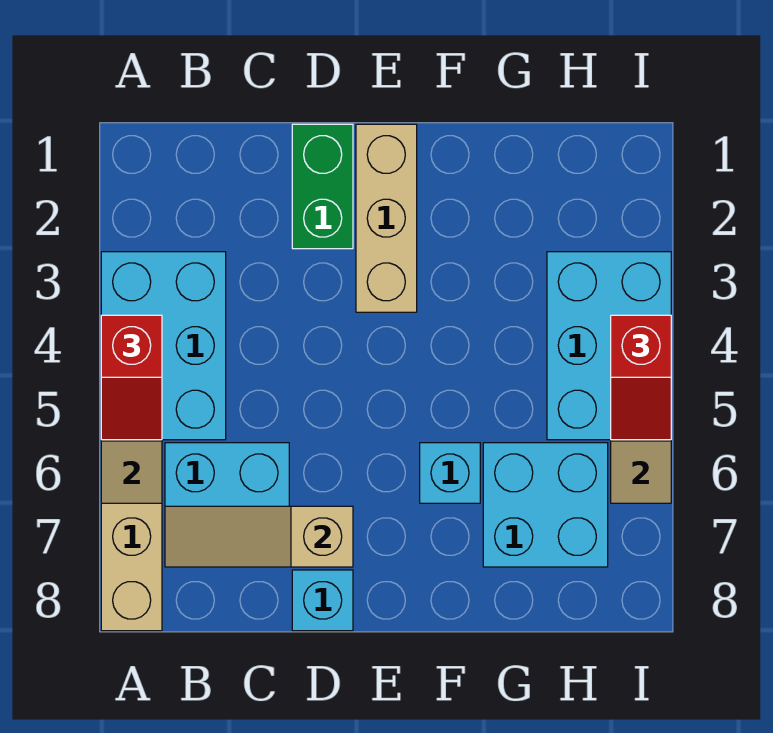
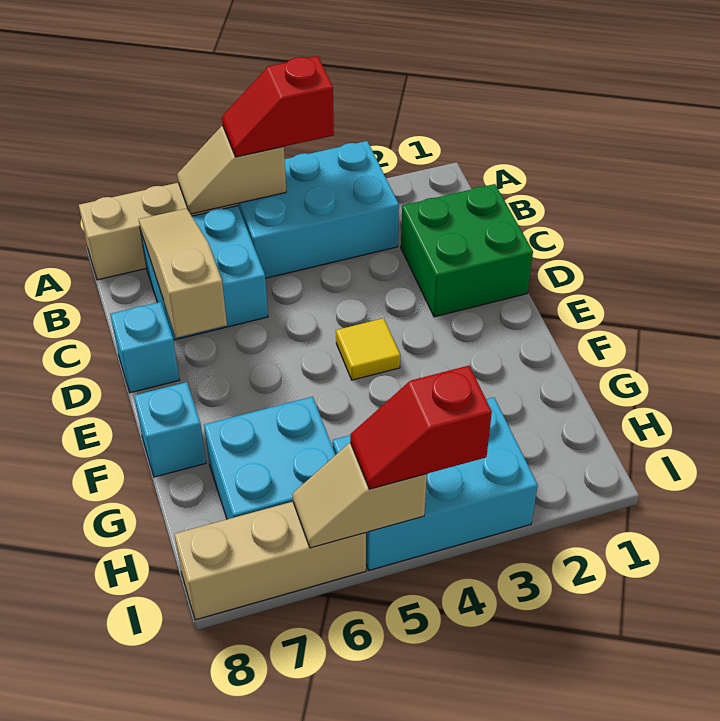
green 1x2 brick [292,124,353,249] -> green 2x2 brick [401,184,533,317]
tan 1x3 brick [356,124,417,312] -> tan 1x3 brick moved to [174,502,366,620]
none -> yellow 1x1 tile [336,318,400,380]
cyan 1x1 brick [420,443,480,503] -> cyan 1x1 brick moved to [134,382,206,477]

